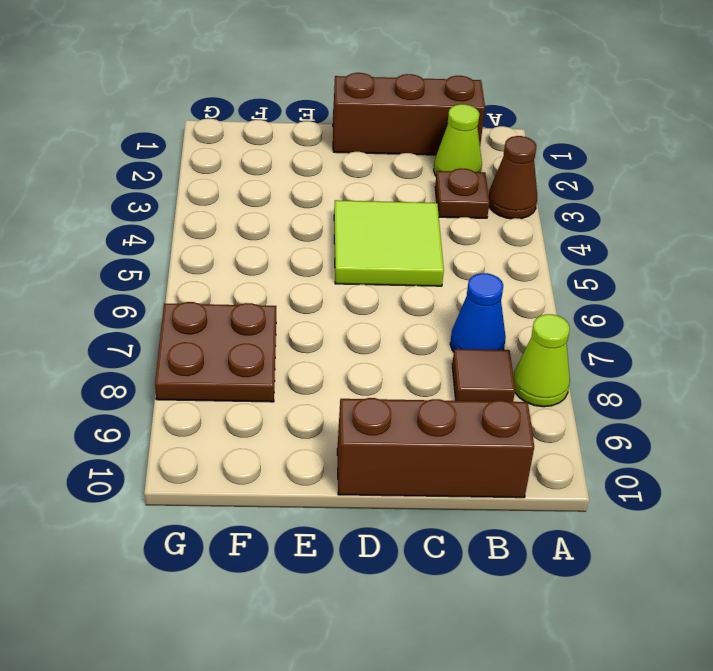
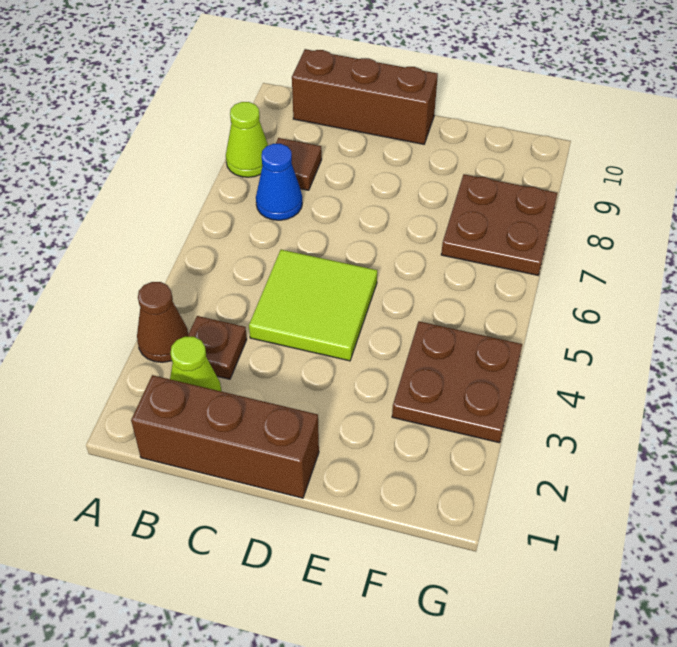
none -> brown 2x2 plate [392,321,522,443]

